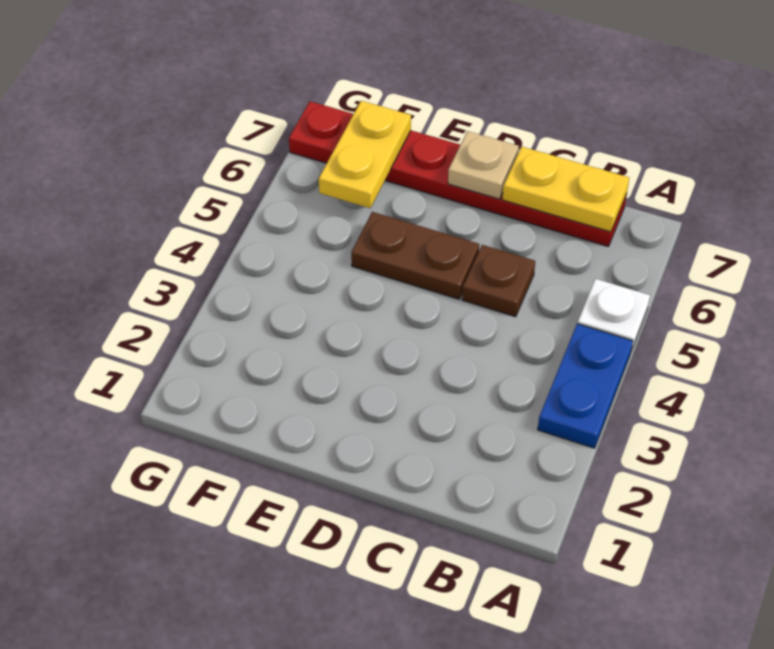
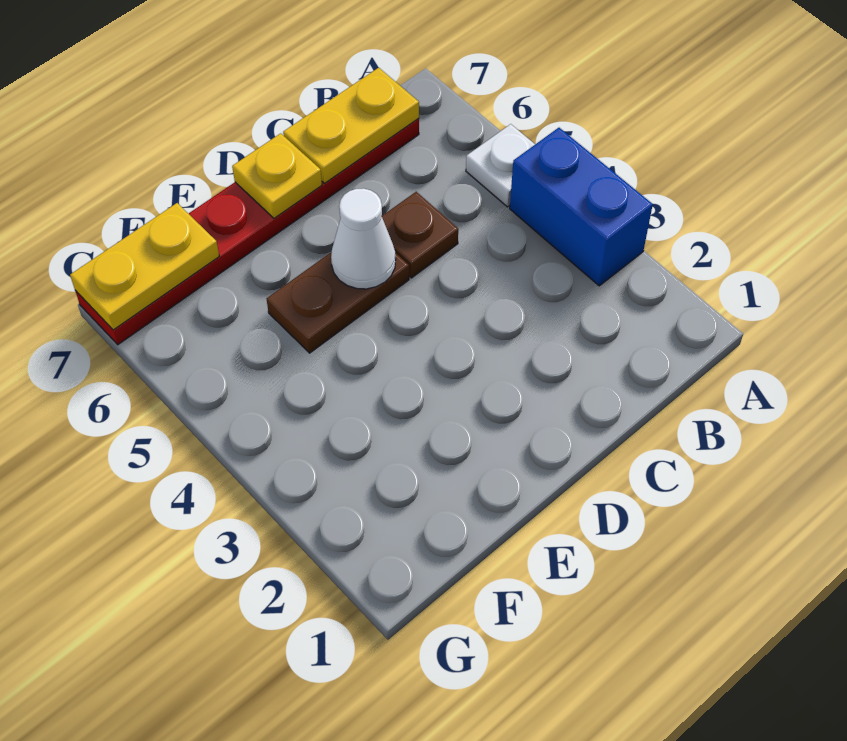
blue 1x2 plate [538,324,633,448] -> blue 1x2 brick [510,128,653,286]
none -> white 1x1 cone [331,188,396,289]
tan 1x1 plate [448,131,519,199] -> yellow 1x1 plate [232,133,322,218]
yellow 1x2 plate [319,101,411,208] -> yellow 1x2 plate turned to [70,203,219,330]

